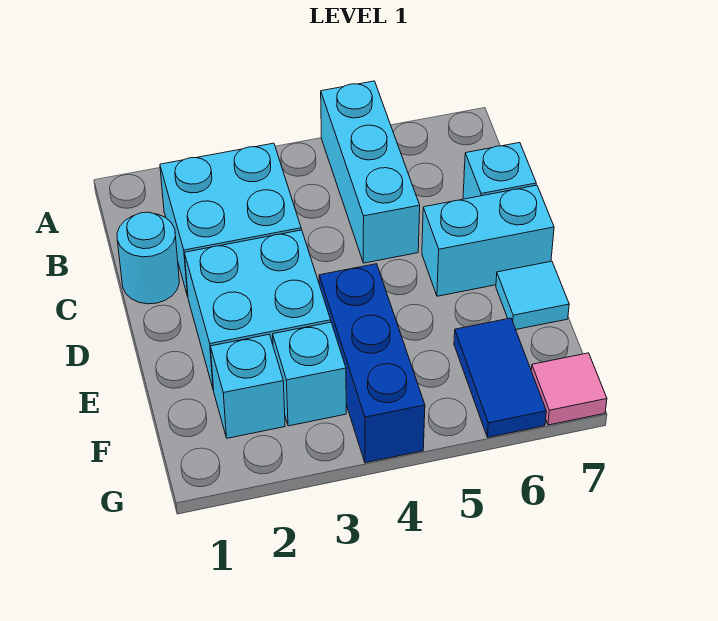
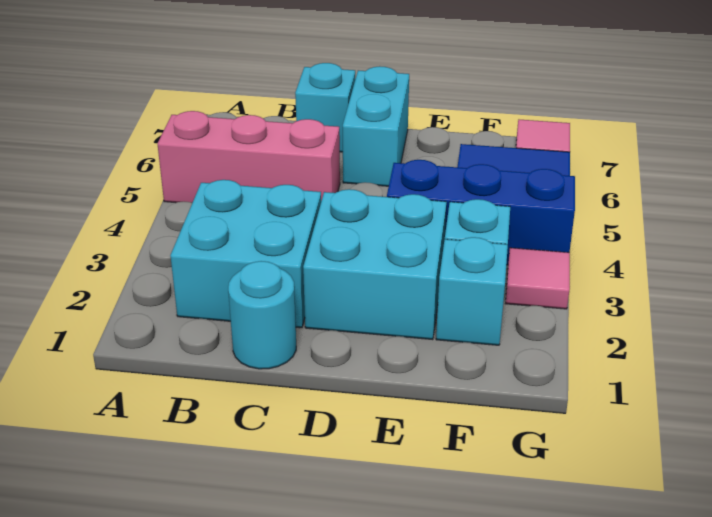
cyan 1x3 brick [321,81,420,263] -> pink 1x3 brick [158,111,340,203]
cyan 1x1 tile [496,261,569,329] -> none
none -> pink 1x1 tile [506,248,570,309]

